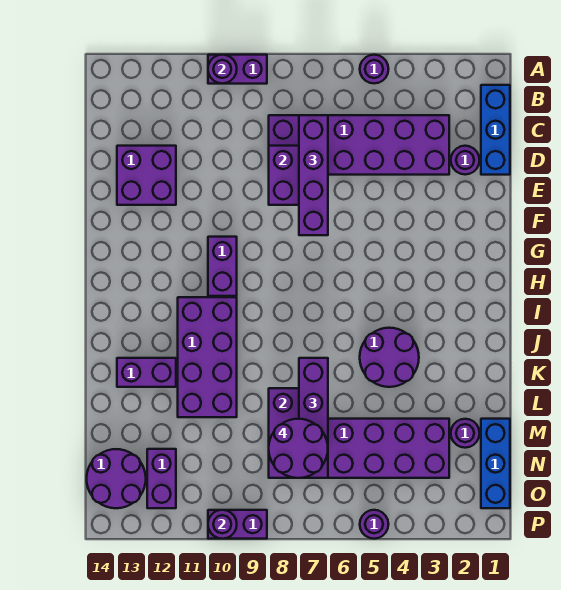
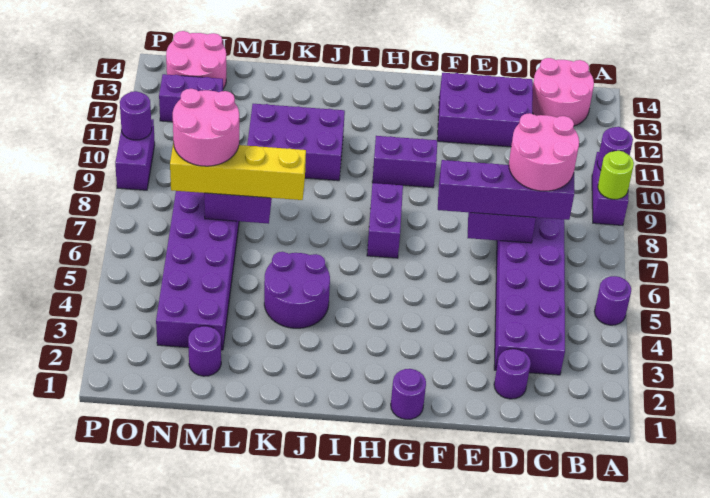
none -> lime 1x1 round brick [598,151,634,199]
blue 1x3 brick [481,85,510,175] -> none
none -> pink 2x2 round brick [532,58,594,126]
none -> pink 2x2 round brick [509,113,579,191]
purple 2x2 brick [117,146,176,205] -> purple 2x3 brick [437,73,533,147]
purple 2x4 brick [178,297,237,417] -> purple 2x3 brick [247,104,345,181]
purple 1x4 brick [299,358,328,478] -> yellow 1x4 brick [170,142,306,200]
purple 1x2 brick [117,358,176,387] -> purple 1x2 brick moved to [367,183,403,258]
blue 1x3 brick [481,419,510,508] -> none
purple 2x2 round brick [269,419,328,478] -> pink 2x2 round brick [173,89,239,166]
purple 2x2 round brick [87,449,146,508] -> pink 2x2 round brick [166,31,226,89]
purple 1x1 round brick [360,510,389,539] -> purple 1x1 round brick moved to [391,369,426,419]

